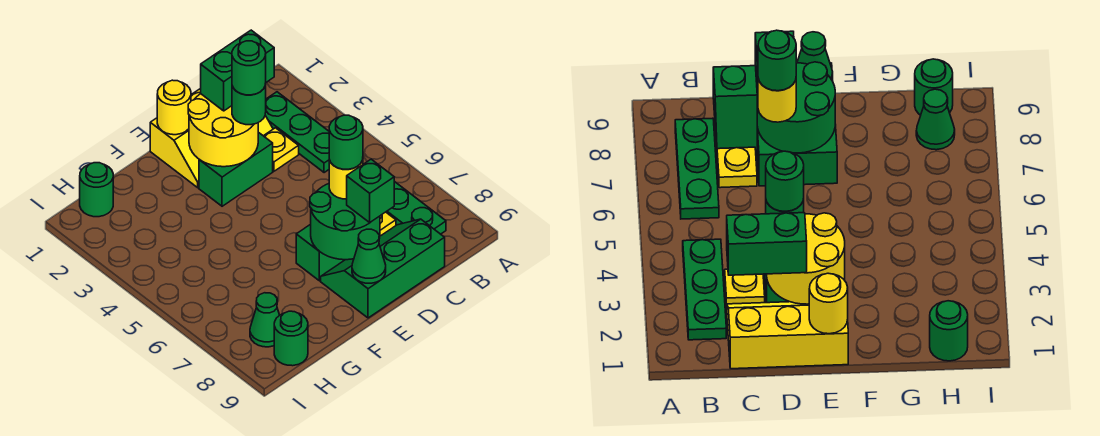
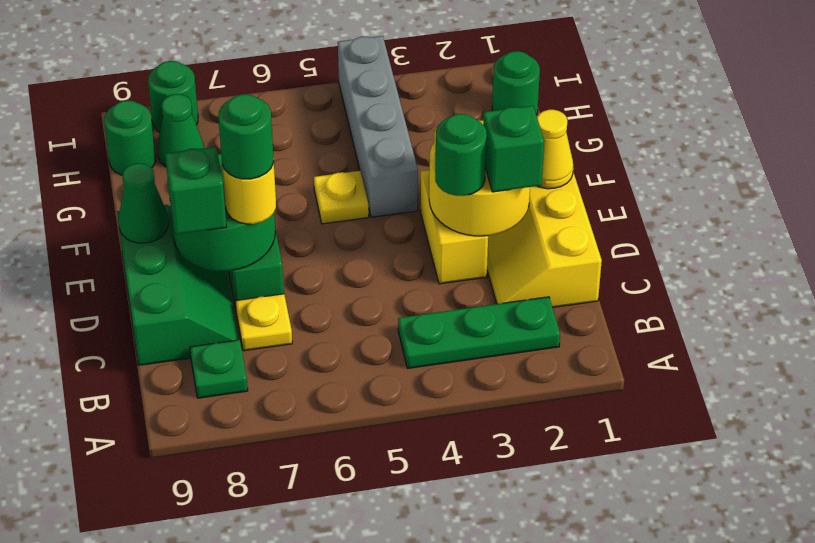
green 1x3 plate [386,181,446,234] -> green 1x1 plate [190,340,248,398]
green 1x2 brick [201,30,274,111] -> green 1x1 brick [483,106,544,192]
yellow 1x1 plate [264,128,299,171] -> yellow 1x1 plate moved to [314,171,369,224]
green 1x2 brick [199,132,273,206] -> yellow 1x2 brick [421,170,488,284]
green 1x1 round brick [232,41,266,95] -> green 1x1 round brick moved to [148,61,198,132]
yellow 1x1 round brick [157,80,191,135] -> yellow 1x1 cone [537,110,573,189]
none -> grey 1x4 brick [338,36,418,217]

